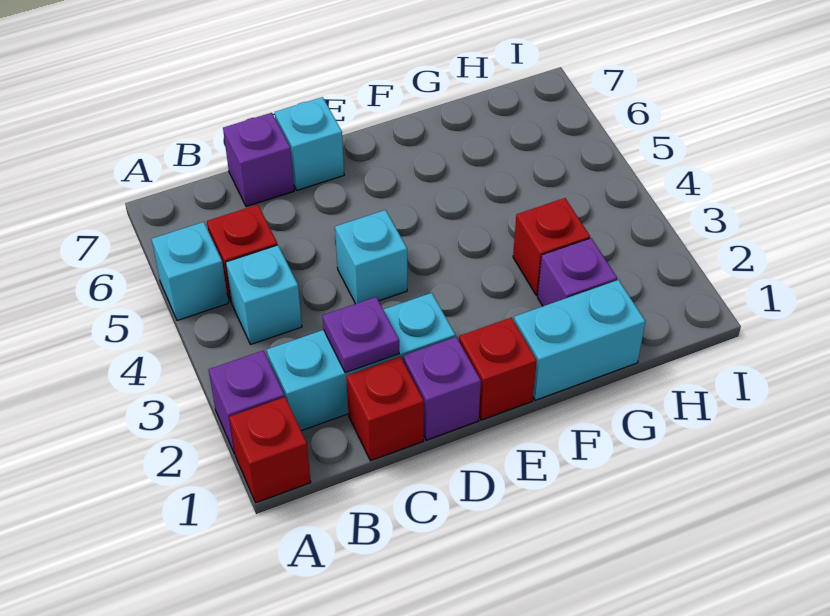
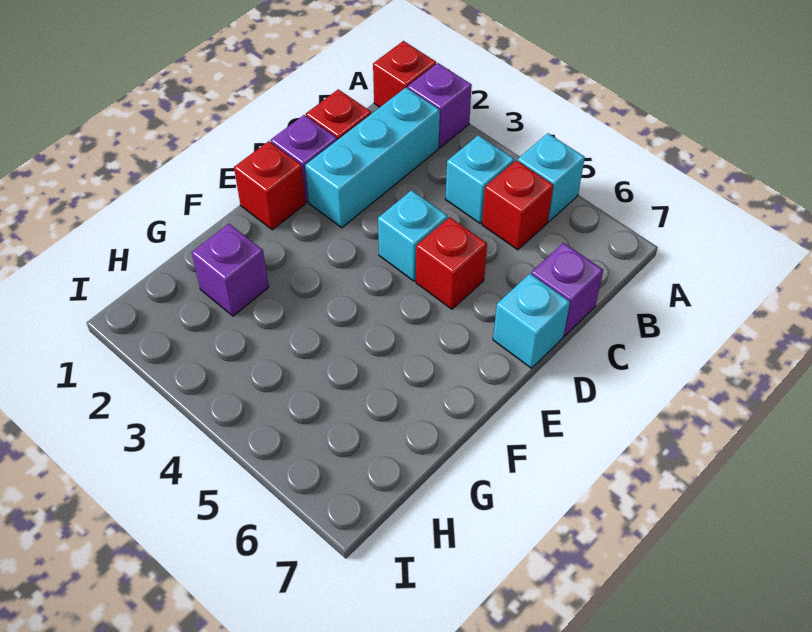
purple 1x1 plate [322,297,399,373] -> none
cyan 1x2 brick [514,280,645,400] -> none
red 1x1 brick [513,198,590,296] -> red 1x1 brick moved to [416,217,487,309]

